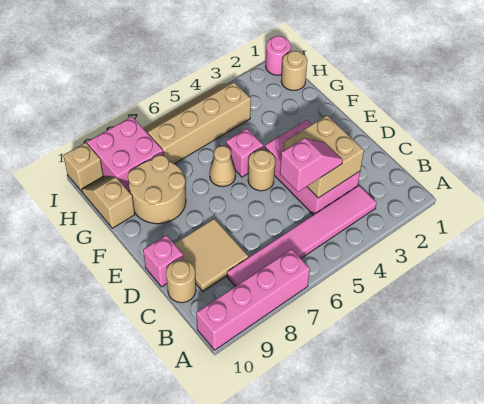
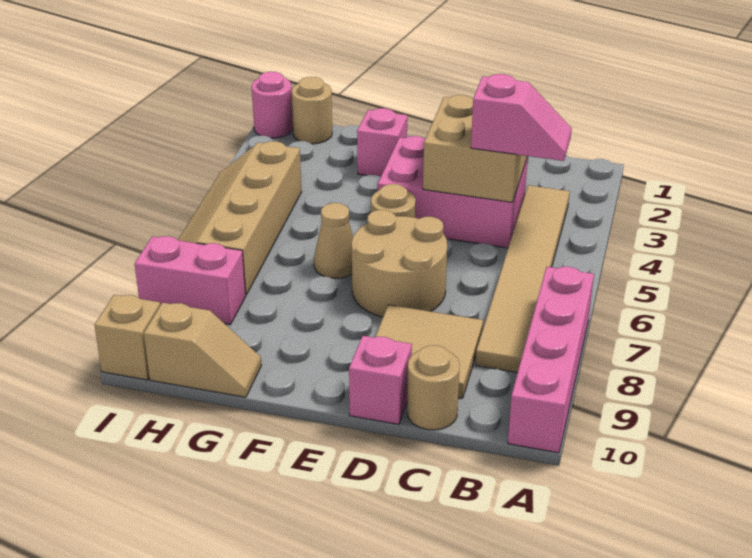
pink 1x6 tile [227,185,377,286] -> tan 1x6 tile [476,185,570,373]
pink 1x2 slope [280,138,343,192] -> pink 1x2 slope turned to [471,74,572,161]
pink 1x1 brick [226,129,263,177] -> pink 1x1 brick moved to [357,108,407,177]
tan 2x2 round brick [128,155,186,224] -> tan 2x2 round brick moved to [352,210,447,317]
tan 1x2 slope [82,176,135,228] -> tan 1x2 slope turned to [144,303,262,397]
pink 2x2 brick [87,117,163,191] -> pink 1x2 brick [135,236,246,325]

